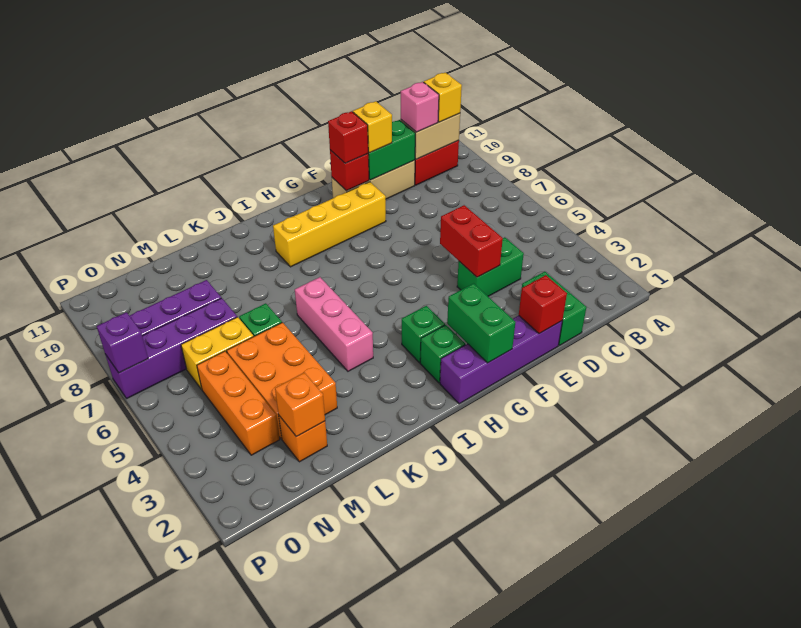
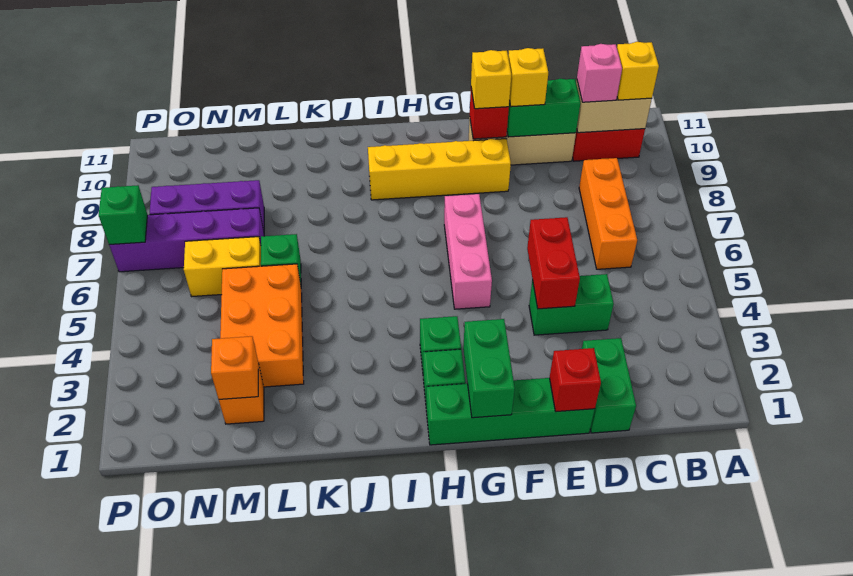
purple 1x4 brick [440,316,562,404] -> green 1x4 brick [426,378,595,445]
red 1x1 brick [328,111,368,163] -> yellow 1x1 brick [471,50,511,109]
pink 1x3 brick [295,277,373,371] -> pink 1x3 brick moved to [444,194,492,309]
orange 1x3 brick [197,351,280,455] -> orange 1x3 brick moved to [579,158,637,269]
purple 1x1 brick [97,312,148,373] -> green 1x1 brick [99,185,147,245]

